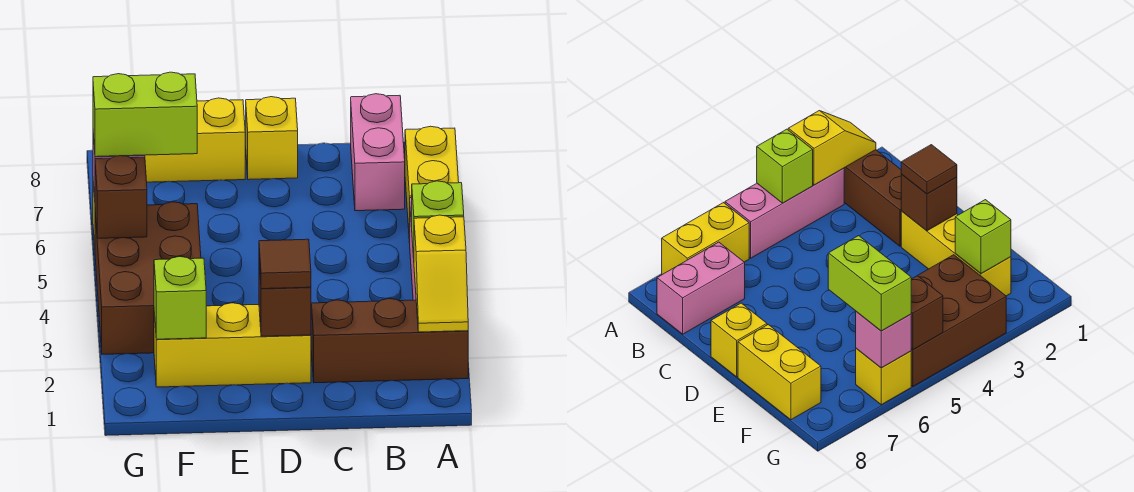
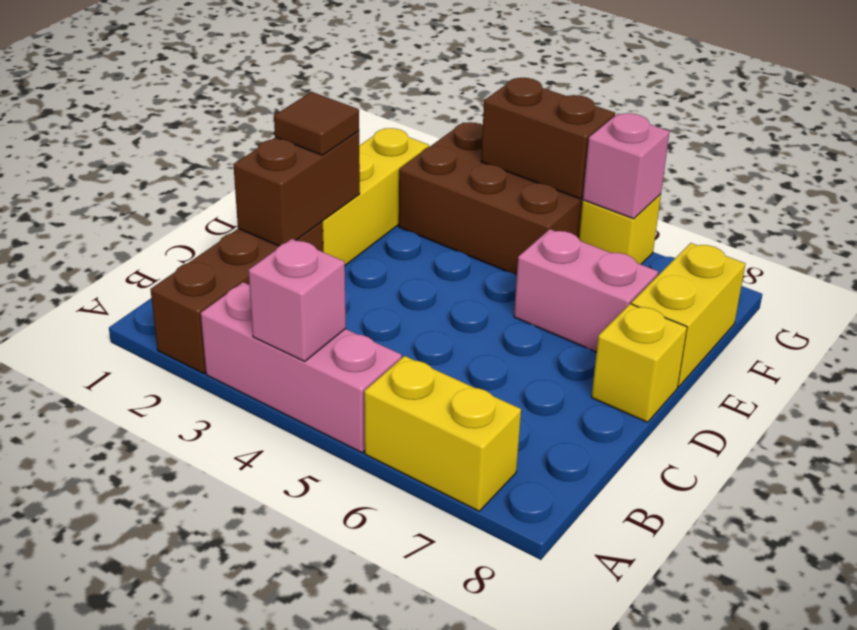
yellow 1x2 slope [414,215,468,332] -> none
lime 1x1 brick [412,181,464,258] -> pink 1x1 brick [248,239,346,361]
pink 1x2 brick [351,94,405,211] -> pink 1x2 brick moved to [514,229,658,352]
brown 1x1 brick [259,264,311,336] -> brown 1x2 brick [233,131,360,246]
lime 1x1 brick [154,257,206,339] -> none
lime 1x2 brick [93,72,197,157] -> none
brown 1x1 brick [95,156,147,238] -> brown 1x2 brick [481,78,615,199]

